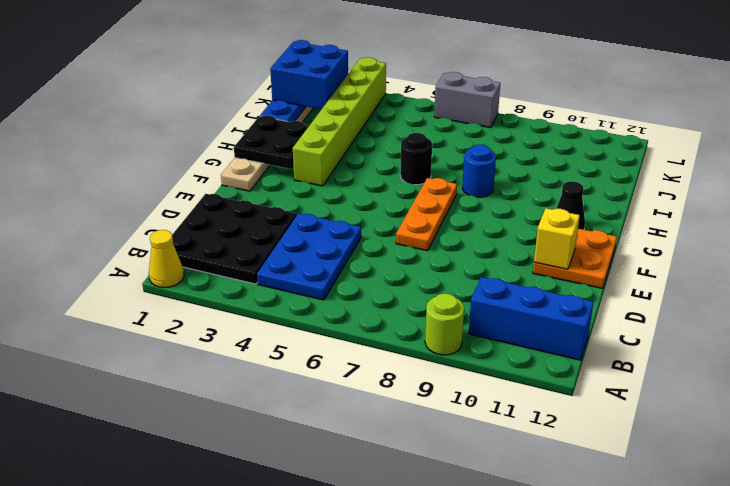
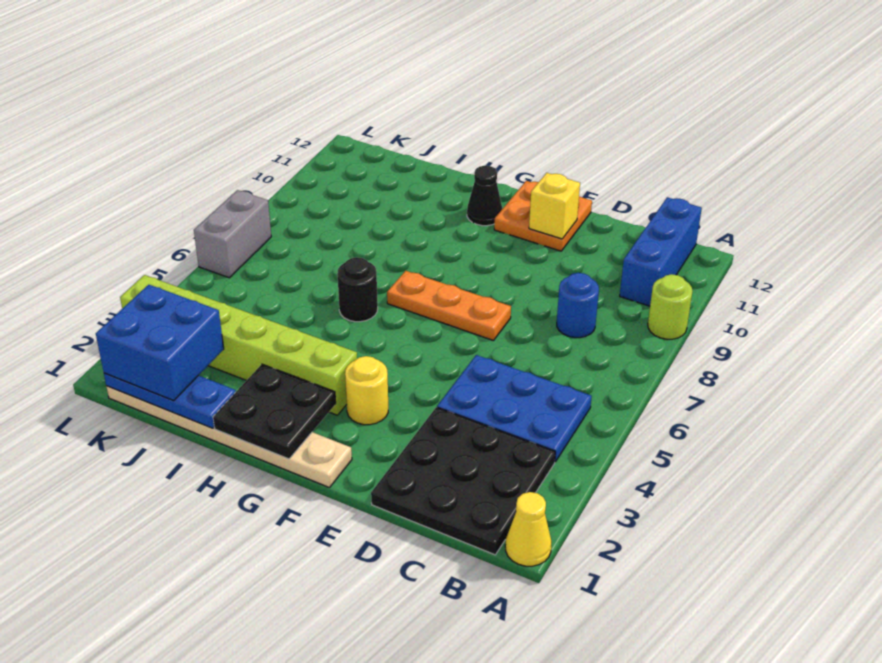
none -> yellow 1x1 round brick [345,356,388,425]
blue 1x1 round brick [462,145,496,197] -> blue 1x1 round brick moved to [557,273,599,338]

